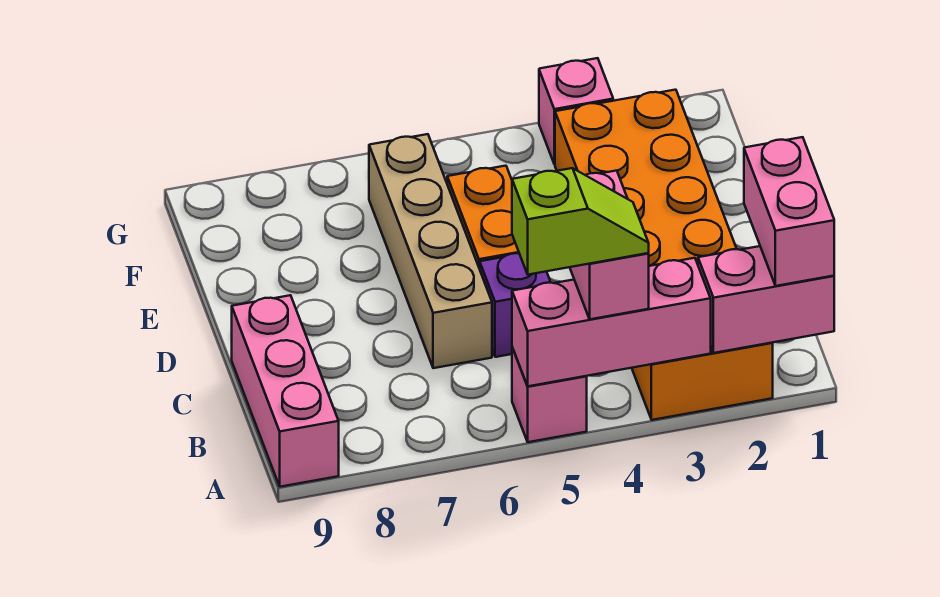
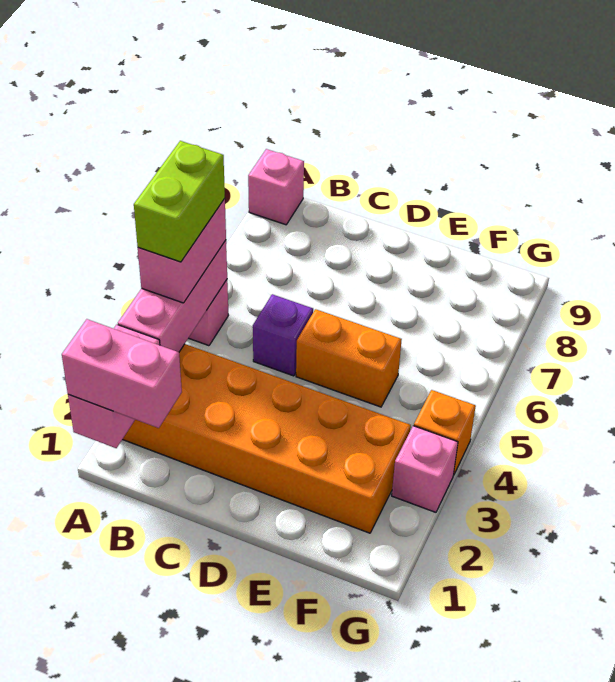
pink 1x2 brick [570,171,649,319] -> pink 1x2 brick turned to [138,199,226,303]
lime 1x2 slope [512,168,649,275] -> lime 1x2 brick [134,141,225,262]
pink 1x3 brick [232,295,339,487] -> pink 1x1 brick [248,149,304,225]
tan 1x4 brick [369,134,492,368] -> none
none -> orange 1x1 brick [414,390,476,475]

